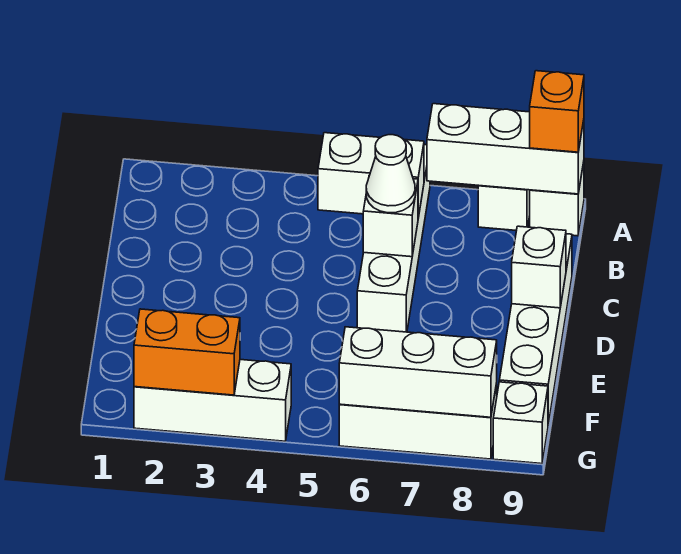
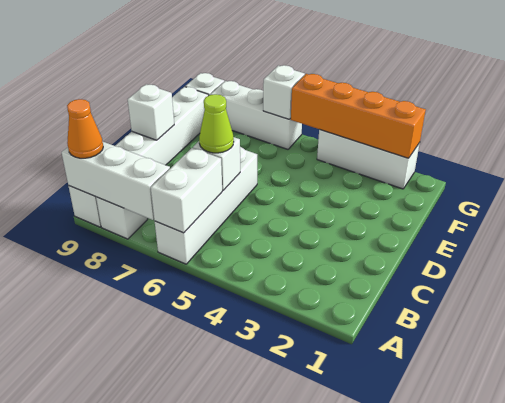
orange 1x1 brick [530,71,584,152] -> orange 1x1 cone [67,99,103,158]
white 1x2 brick [318,133,424,218] -> white 1x2 brick turned to [151,148,222,233]
white 1x1 cone [366,135,415,213] -> lime 1x1 cone [199,94,234,153]
orange 1x2 brick [134,309,240,395] -> orange 1x4 brick [290,74,426,158]
white 1x3 brick [339,327,497,417] -> white 1x1 brick [263,65,305,119]

